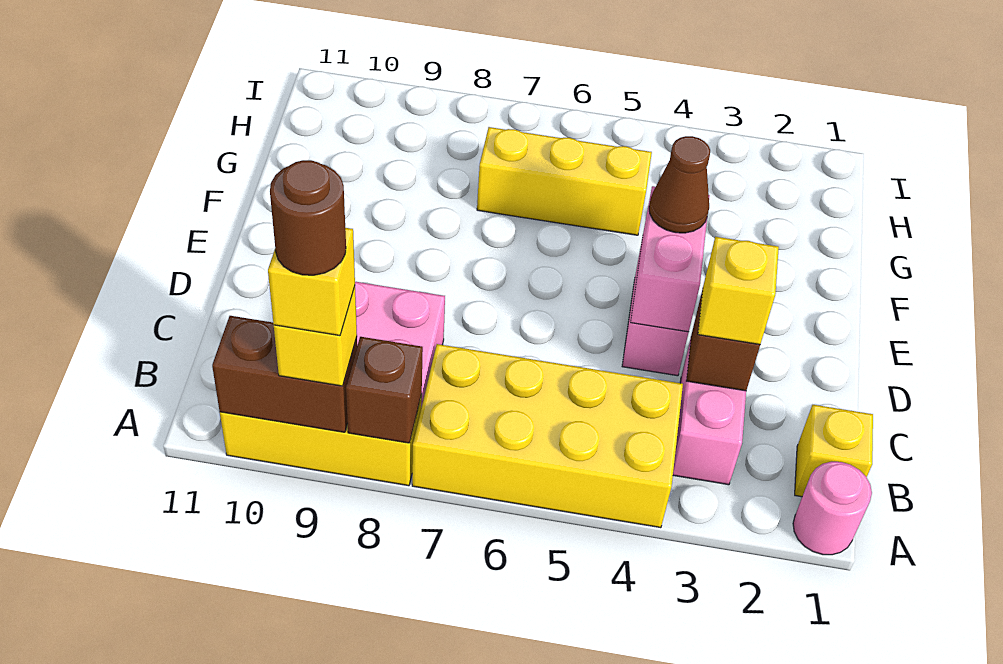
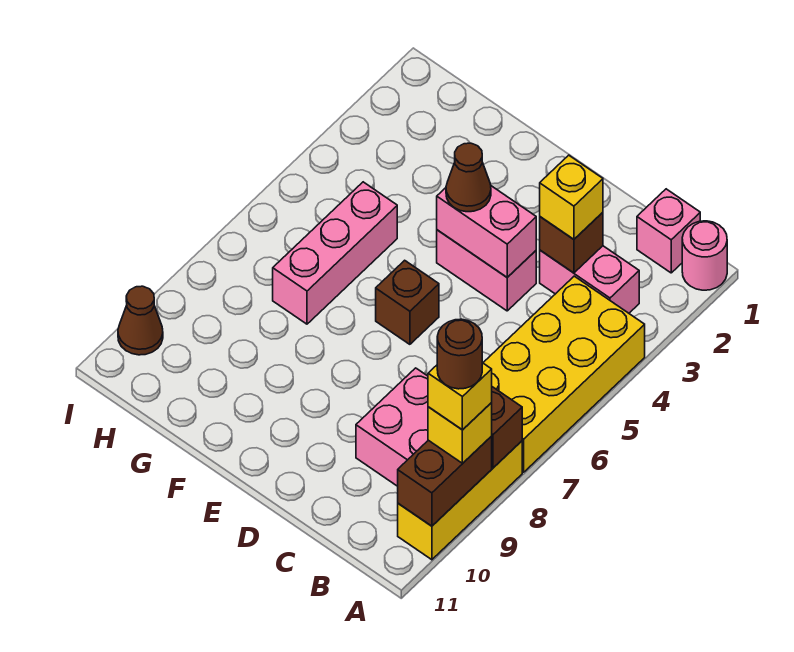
yellow 1x1 brick [795,405,873,497] -> pink 1x1 brick [637,189,700,273]
none -> brown 1x1 brick [376,260,439,344]
yellow 1x3 brick [477,127,652,235] -> pink 1x3 brick [273,182,397,324]
none -> brown 1x1 cone [118,286,163,355]

